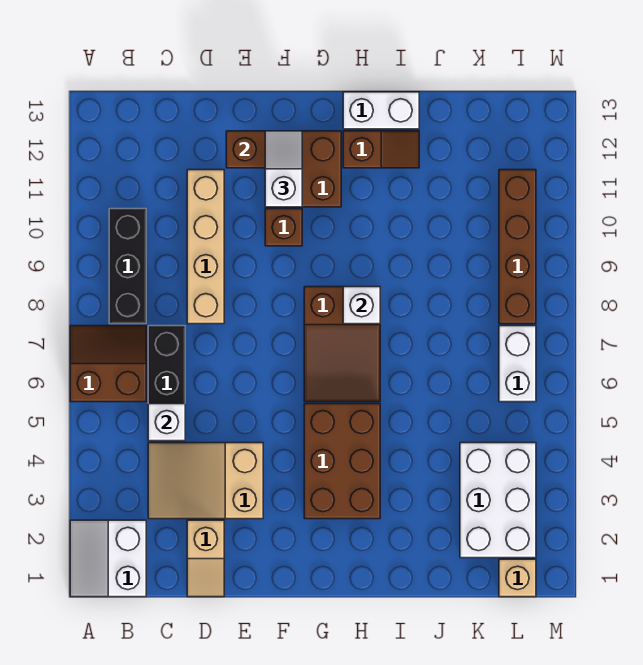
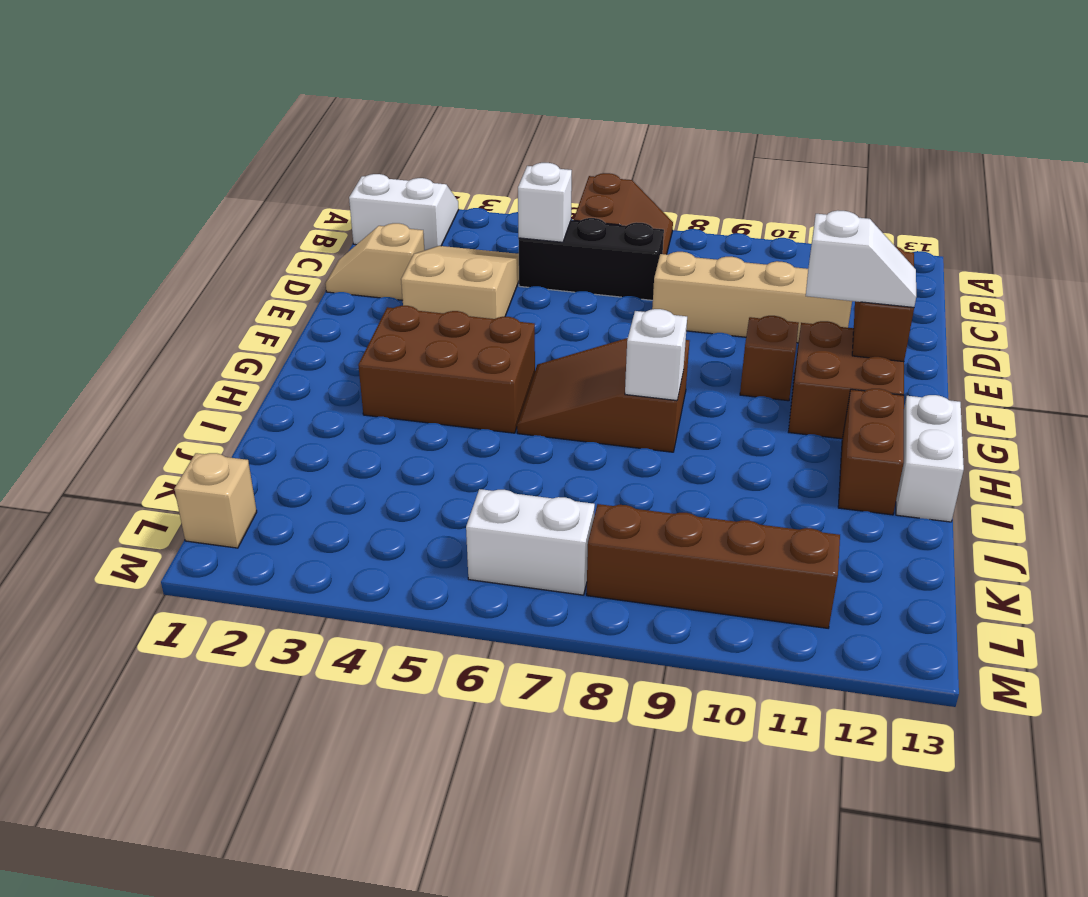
black 1x3 brick [109,209,146,324] -> none
brown 1x2 slope [343,131,419,168] -> brown 1x2 brick [838,389,904,515]
white 2x3 brick [460,443,536,558] -> none

